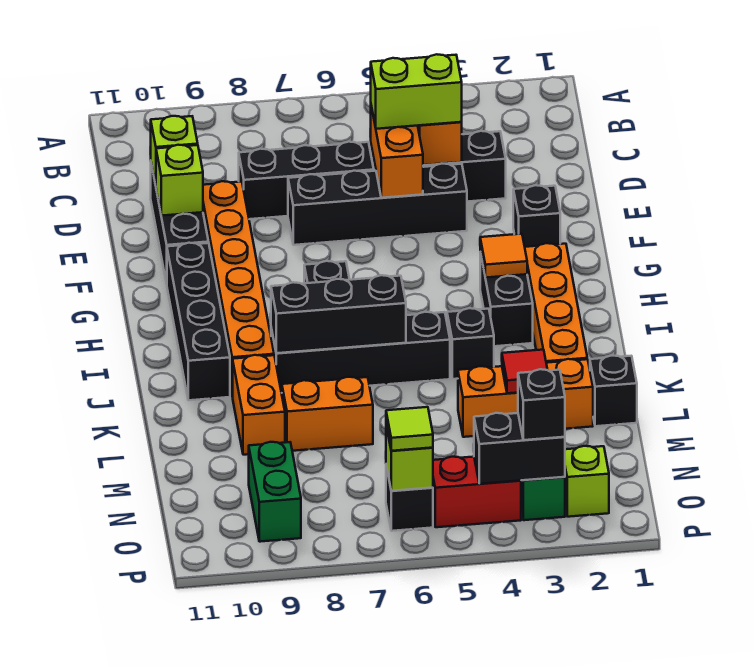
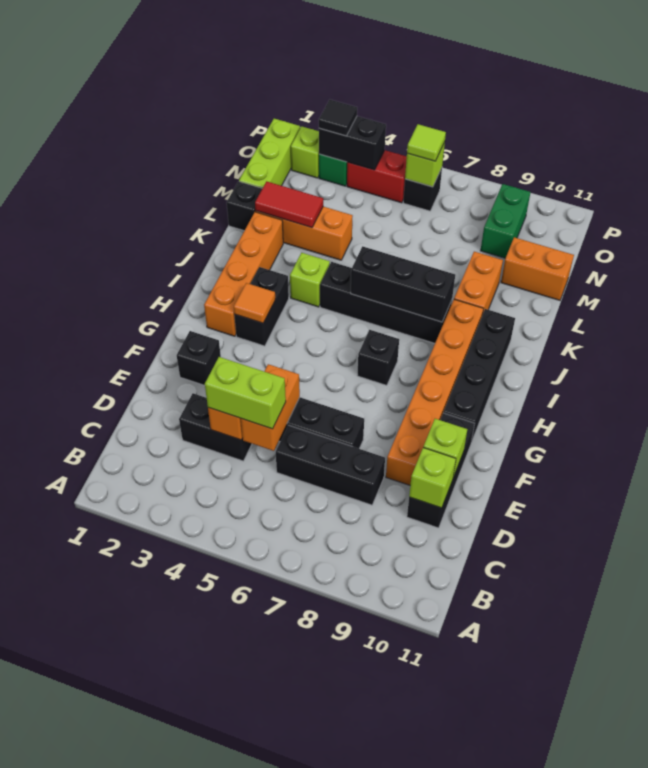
black 1x1 brick [447,308,494,379] -> lime 1x1 brick [290,253,330,307]
red 1x1 tile [502,350,547,393] -> red 1x2 tile [255,181,323,228]
orange 1x2 brick [282,377,373,451] -> orange 1x2 brick moved to [501,237,574,300]
none -> lime 1x3 brick [239,119,300,188]
black 1x1 brick [518,369,565,440] -> black 1x1 tile [319,100,357,136]

